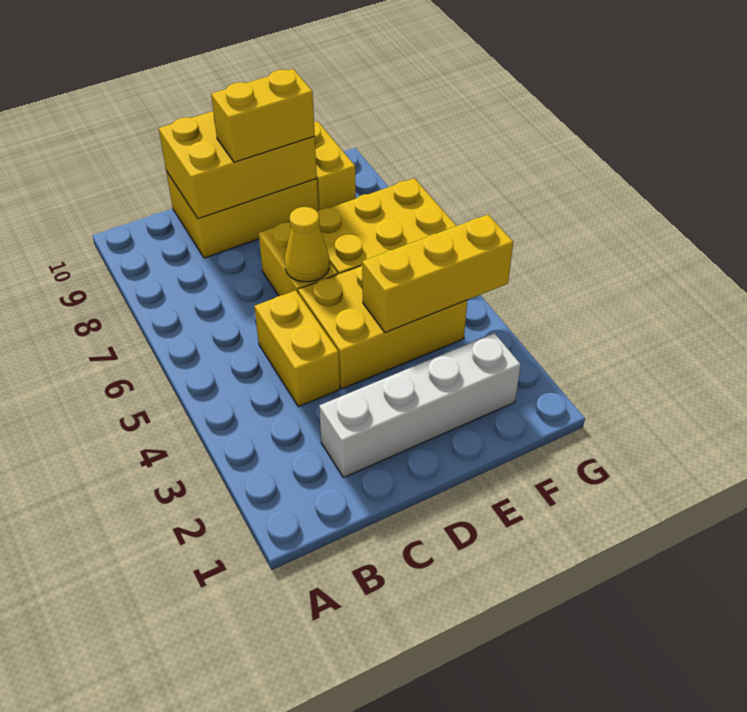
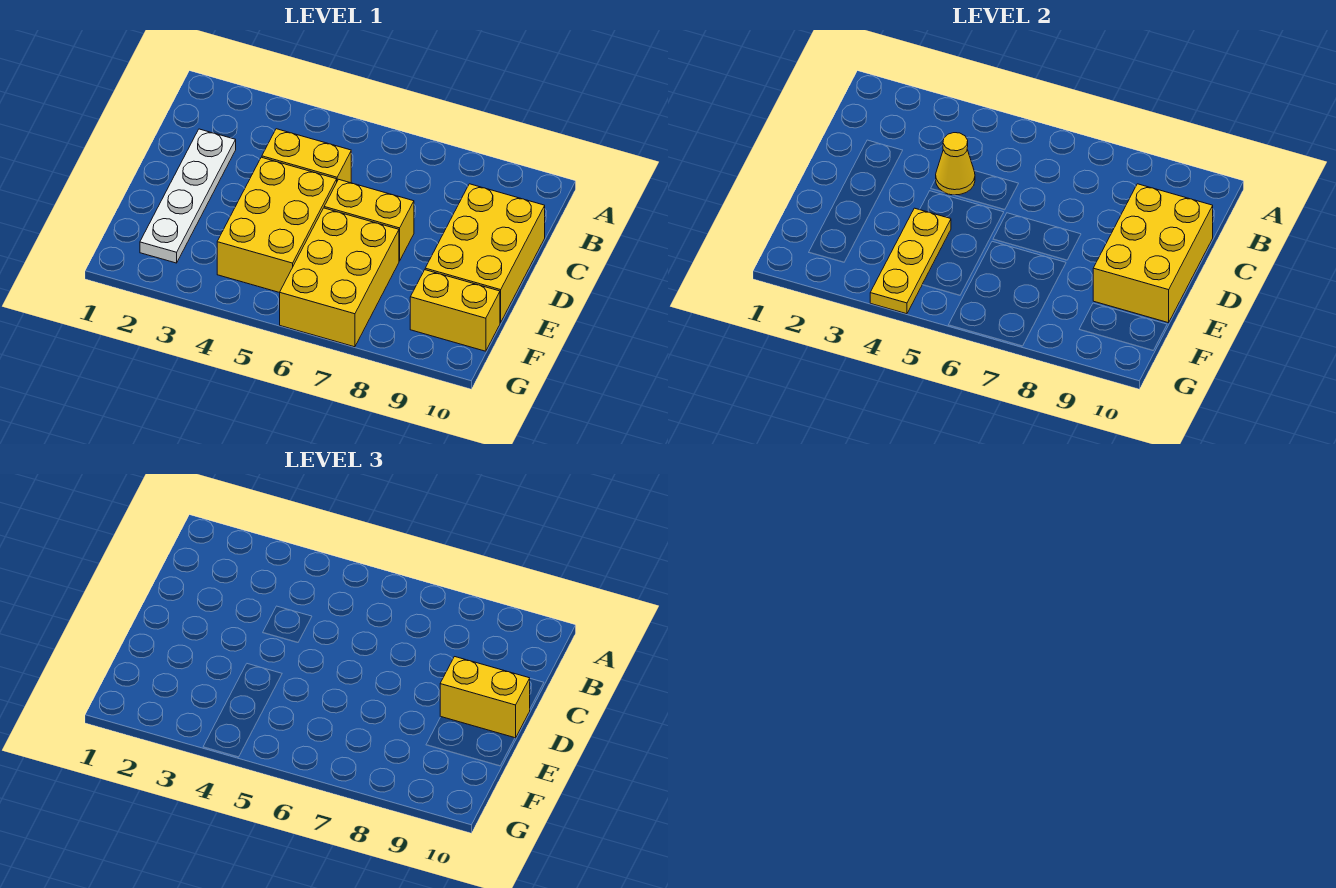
white 1x4 brick [319,333,521,478] -> white 1x4 plate [140,129,236,263]
yellow 1x1 cone [285,207,330,282] -> yellow 1x1 cone moved to [936,133,975,195]
yellow 1x2 brick [211,69,315,162] -> yellow 1x2 brick turned to [440,657,530,738]
yellow 1x3 brick [362,215,513,332] -> yellow 1x3 plate [870,208,951,314]

